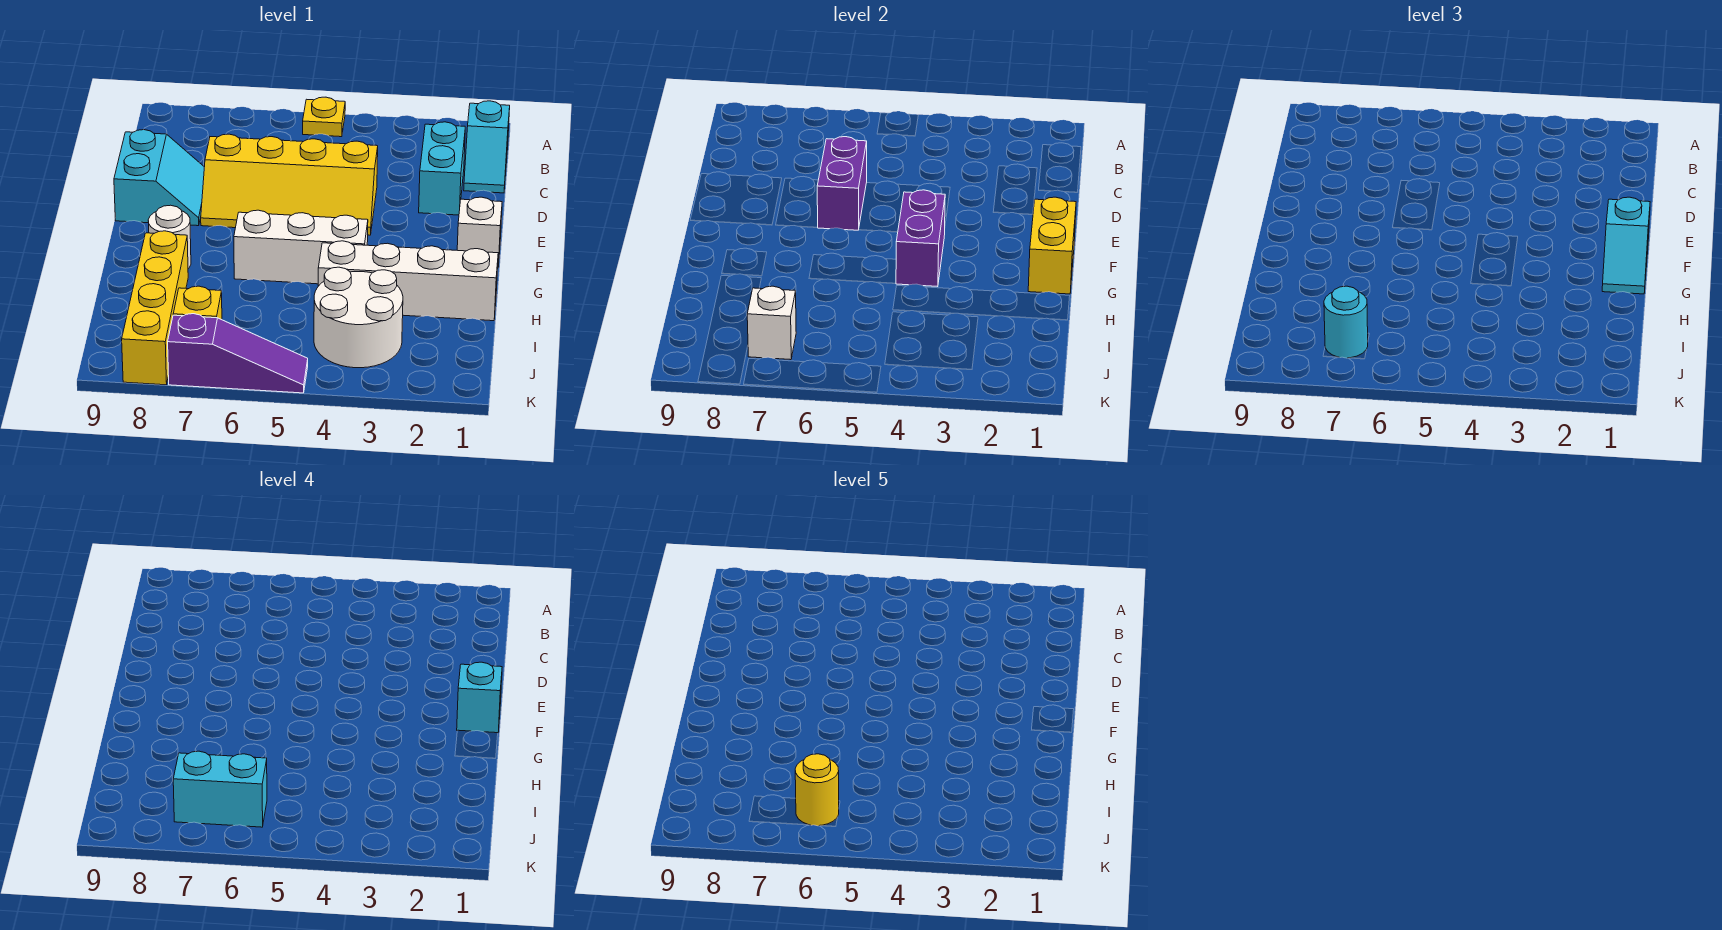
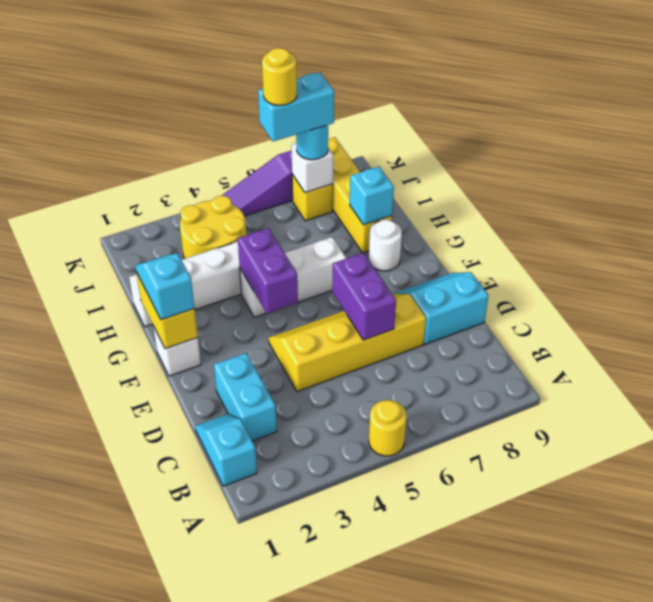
yellow 1x1 plate [303,97,345,137] -> yellow 1x1 round brick [369,400,407,456]
cyan 2x2 slope [114,130,204,226] -> cyan 2x2 slope turned to [394,272,489,344]
cyan 1x1 brick [457,662,502,733] -> cyan 1x1 brick moved to [350,167,394,225]
white 2x2 round brick [314,267,403,368] -> yellow 2x2 round brick [180,196,246,259]

